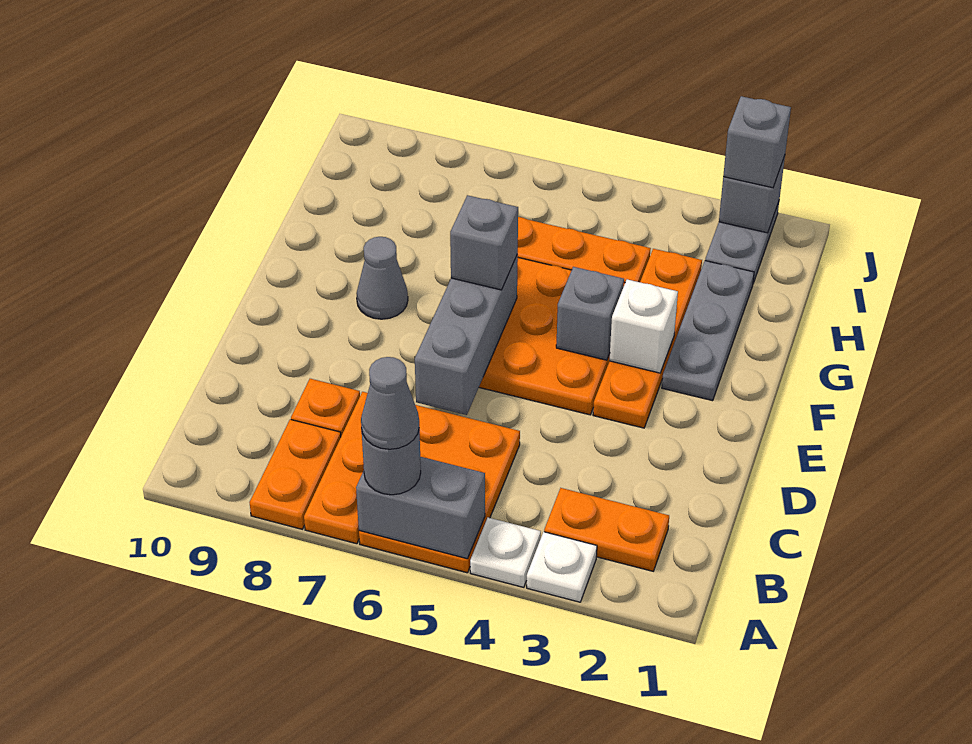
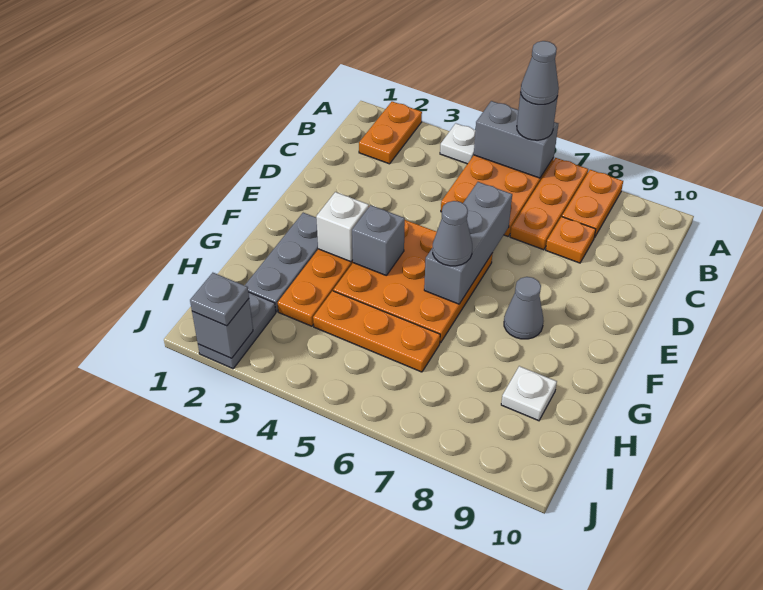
white 1x1 plate [527,532,597,602] -> white 1x1 plate moved to [501,366,557,421]
orange 1x2 plate [544,488,669,571] -> orange 1x2 plate turned to [359,102,422,164]
grey 1x1 brick [450,195,518,290] -> grey 1x1 cone [433,201,472,266]
grey 1x1 brick [723,96,791,188] -> grey 1x1 plate [190,273,249,326]

